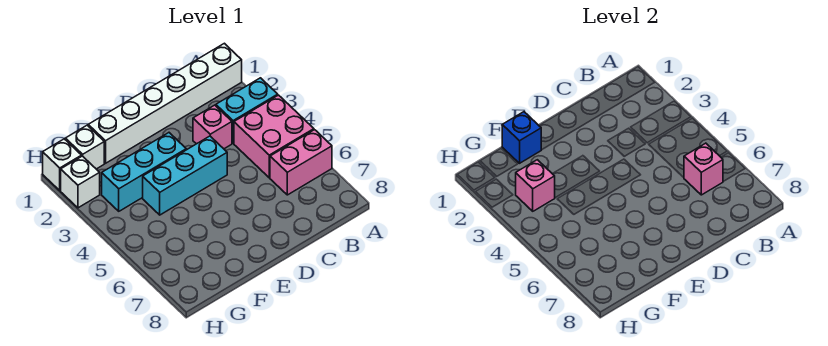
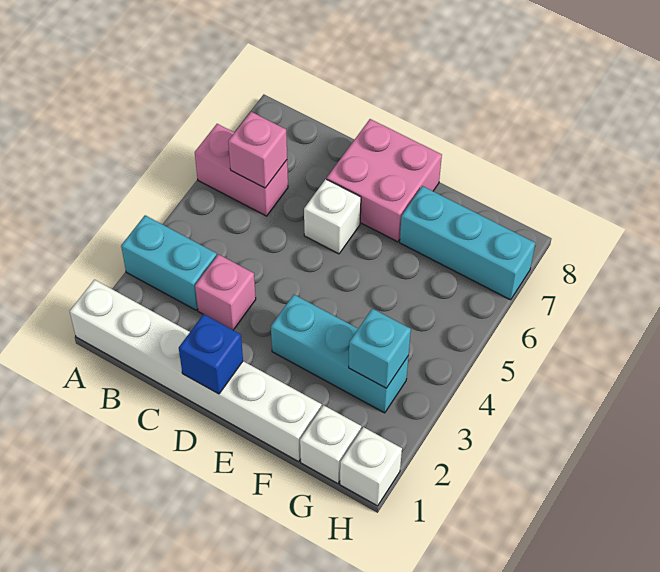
pink 2x2 brick [234,95,314,178] -> pink 2x2 brick moved to [327,119,442,242]
cyan 1x3 brick [143,136,227,215] -> cyan 1x3 brick moved to [400,186,535,300]
blue 1x1 brick [502,112,541,163] -> blue 1x1 brick moved to [179,314,243,394]
pink 1x1 brick [516,160,555,211] -> cyan 1x1 brick [349,309,411,388]
white 1x1 brick [61,156,100,208] -> white 1x1 brick moved to [304,179,361,254]

